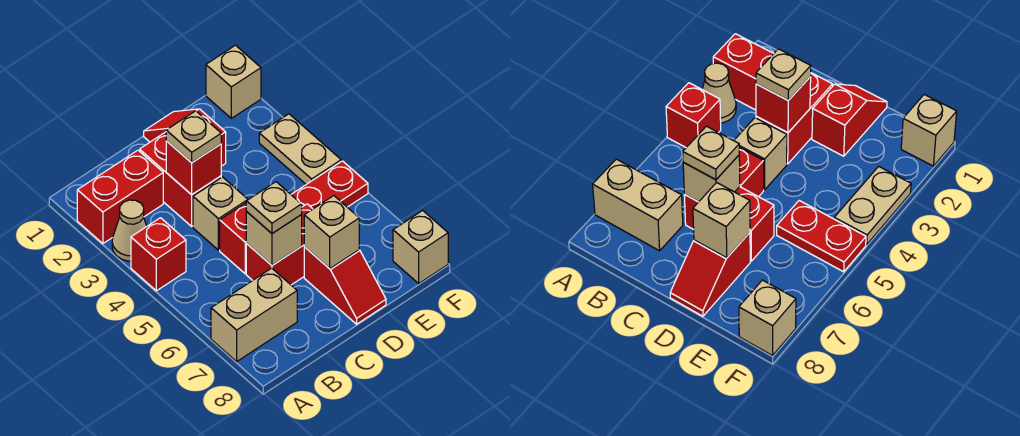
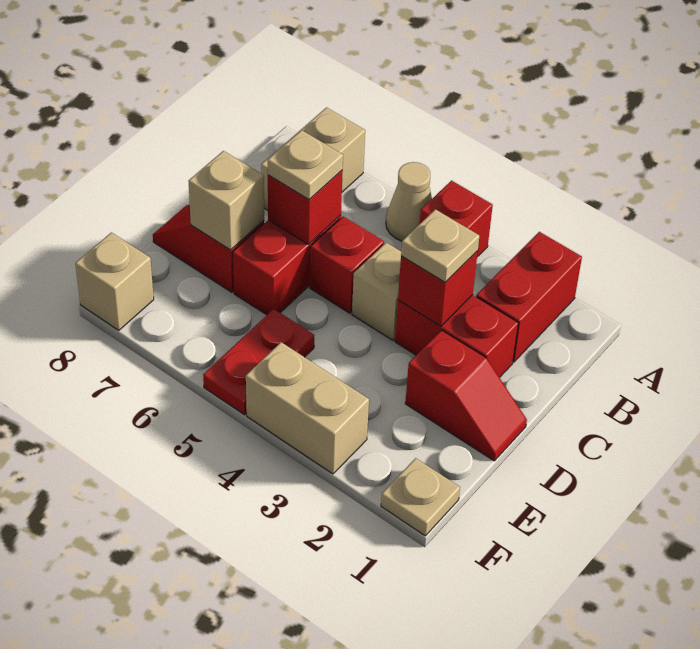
tan 1x1 cone [112,200,147,261] -> tan 1x1 cone moved to [386,162,432,241]
tan 1x1 brick [246,212,302,265] -> red 1x1 brick [268,170,343,244]
tan 1x1 brick [206,45,261,118] -> tan 1x1 plate [381,458,460,536]
tan 1x2 plate [259,114,341,184] -> tan 1x2 brick [246,342,369,474]

